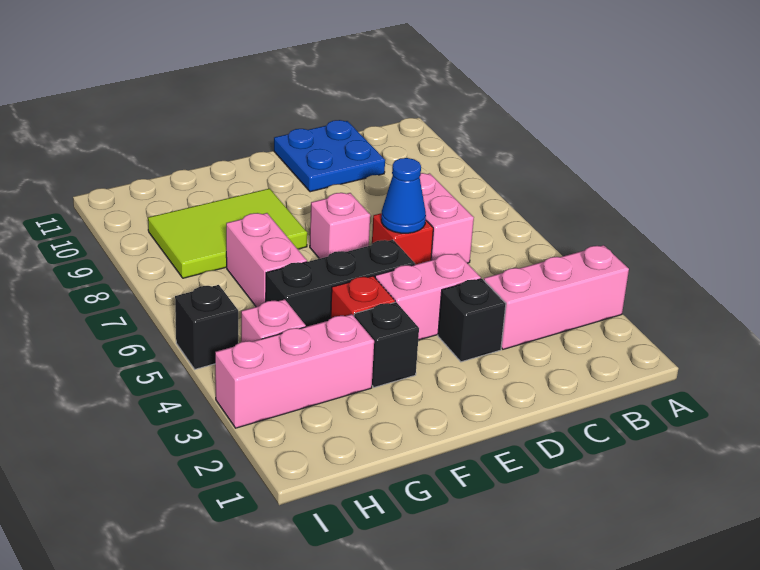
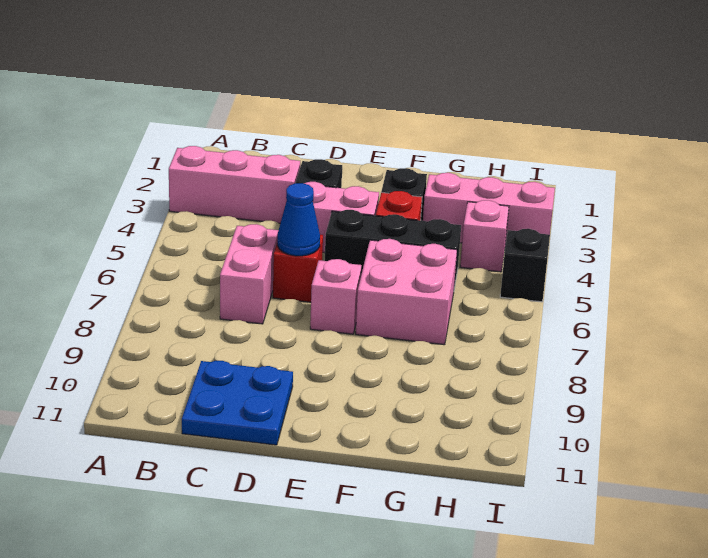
lime 2x3 tile [148,189,307,278] -> none
pink 1x2 brick [226,213,307,307] -> pink 2x2 brick [356,239,457,345]

